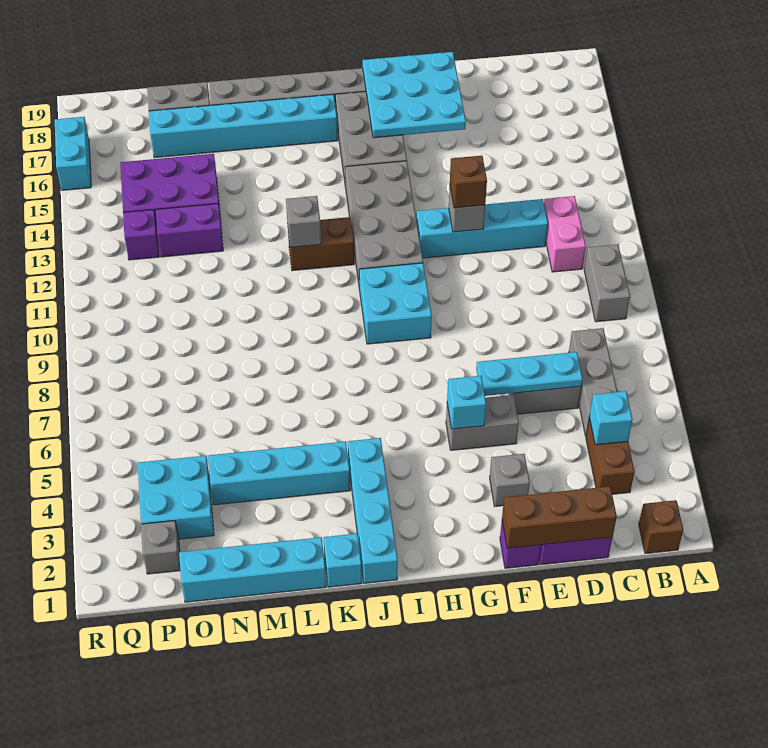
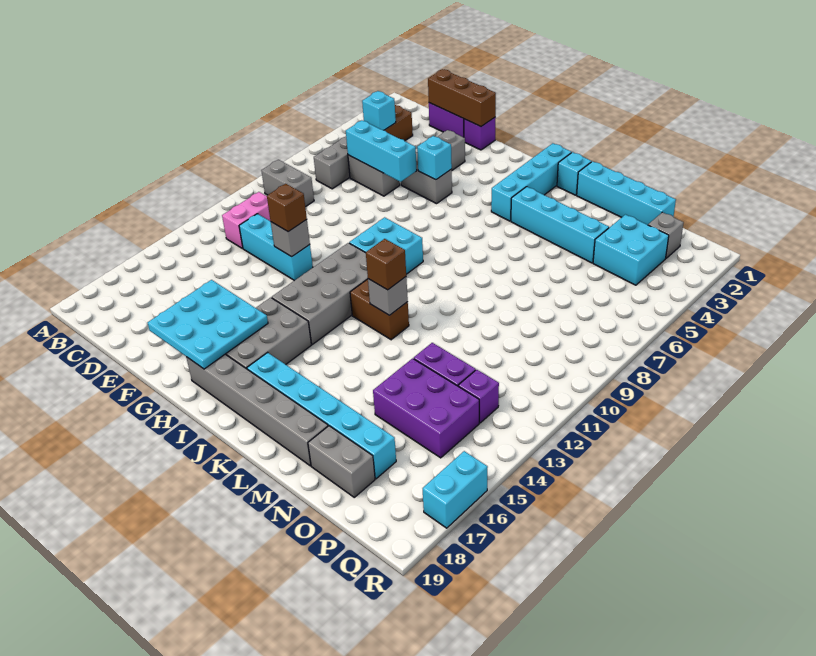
brown 1x1 brick [639,500,683,554] -> brown 1x1 brick moved to [366,239,406,290]
grey 1x2 brick [584,244,630,322] -> grey 1x2 brick turned to [261,160,314,207]
cyan 1x3 plate [476,352,583,396] -> cyan 1x3 brick [346,120,417,182]
cyan 1x4 brick [416,199,548,258] -> cyan 1x3 brick [239,214,313,281]

